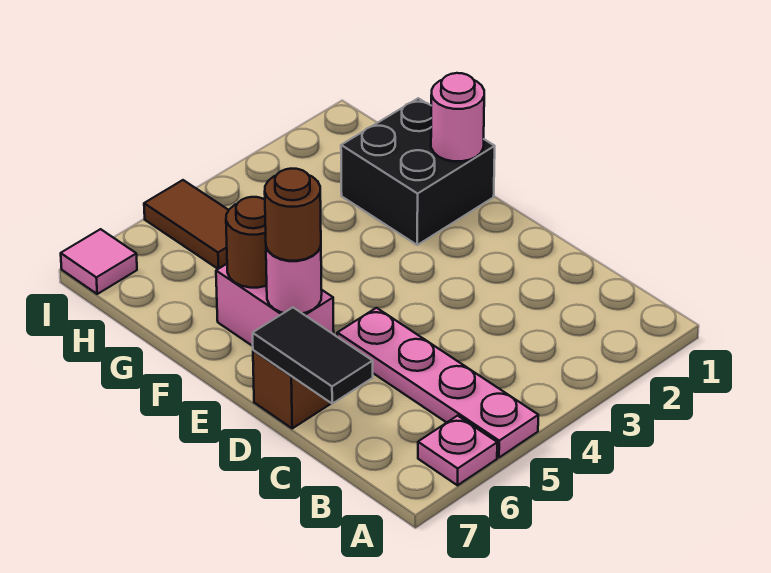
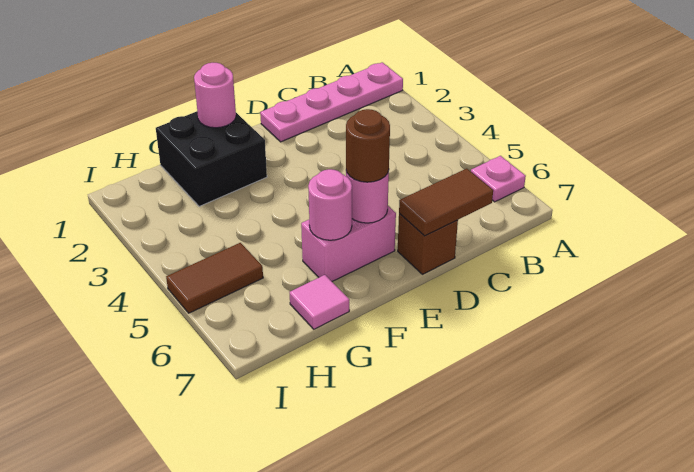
pink 1x4 plate [337,308,538,457] -> pink 1x4 plate moved to [260,62,403,142]
black 1x2 tile [253,308,373,404] -> brown 1x2 tile [399,169,493,236]
brown 1x1 round brick [226,197,267,288] -> pink 1x1 round brick [308,169,352,240]
pink 1x1 tile [61,229,137,294] -> pink 1x1 tile moved to [290,275,349,329]

